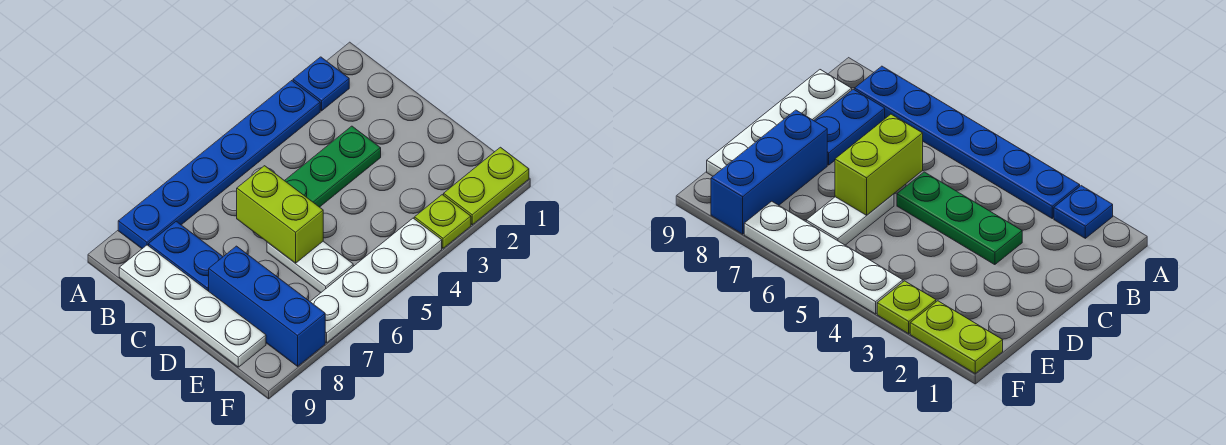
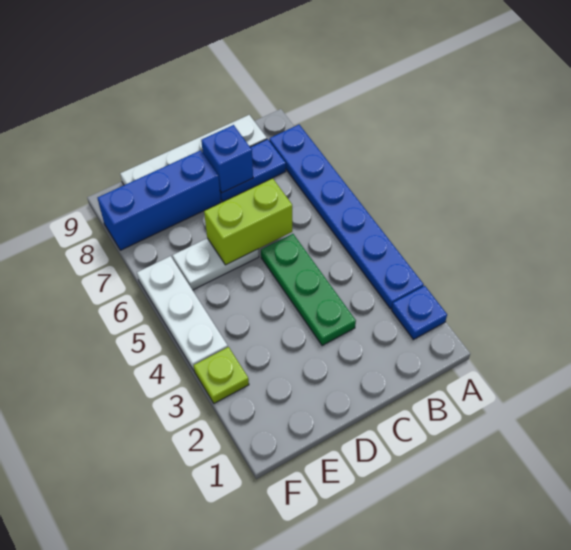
none -> blue 1x1 brick [201,125,253,193]
lime 1x2 plate [444,147,529,225] -> none
white 1x4 plate [310,218,442,343] -> white 1x3 plate [137,256,228,370]

